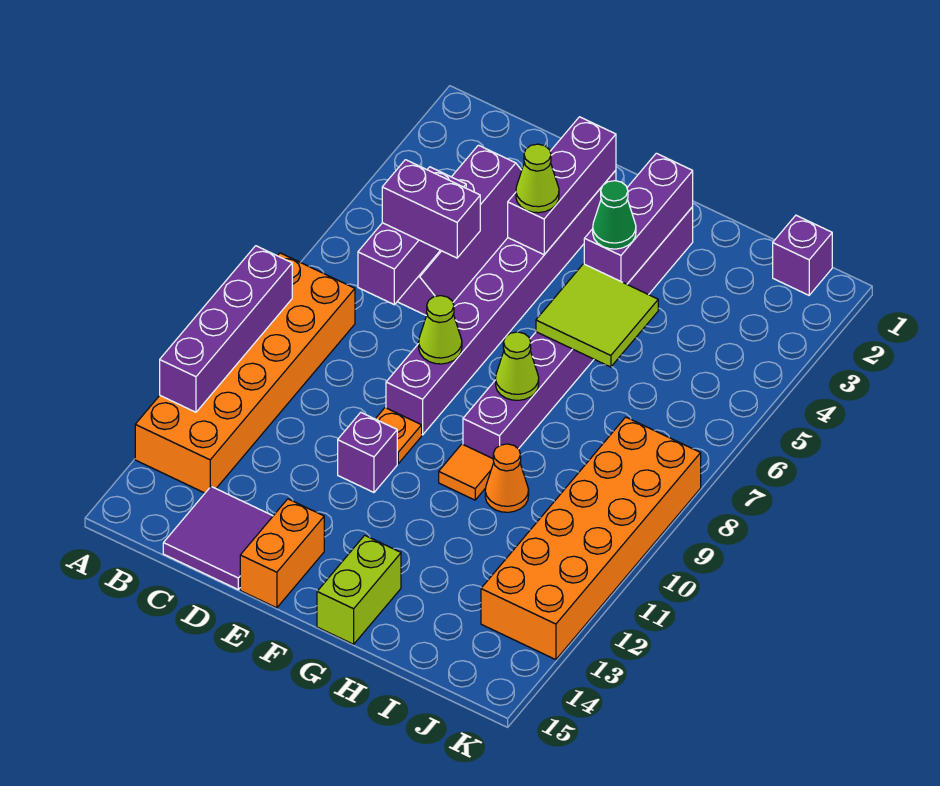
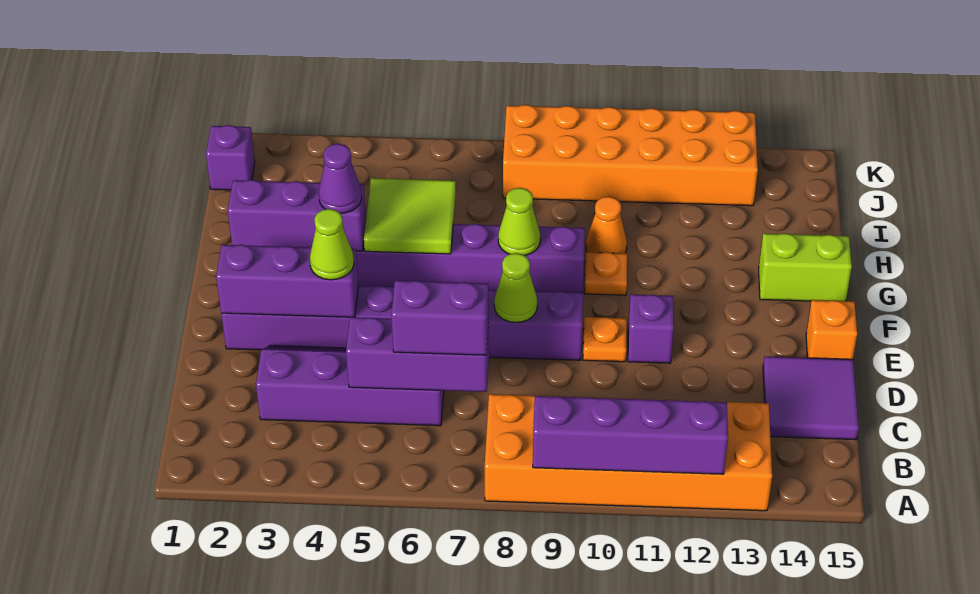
purple 1x2 brick [382,160,480,258] -> purple 1x2 brick turned to [391,281,489,355]
orange 1x2 brick [240,499,324,608] -> orange 1x1 brick [806,300,857,359]
green 1x1 cone [593,181,636,249] -> purple 1x1 cone [319,144,362,213]
orange 1x1 tile [439,444,494,500] -> orange 1x1 plate [585,252,627,295]

